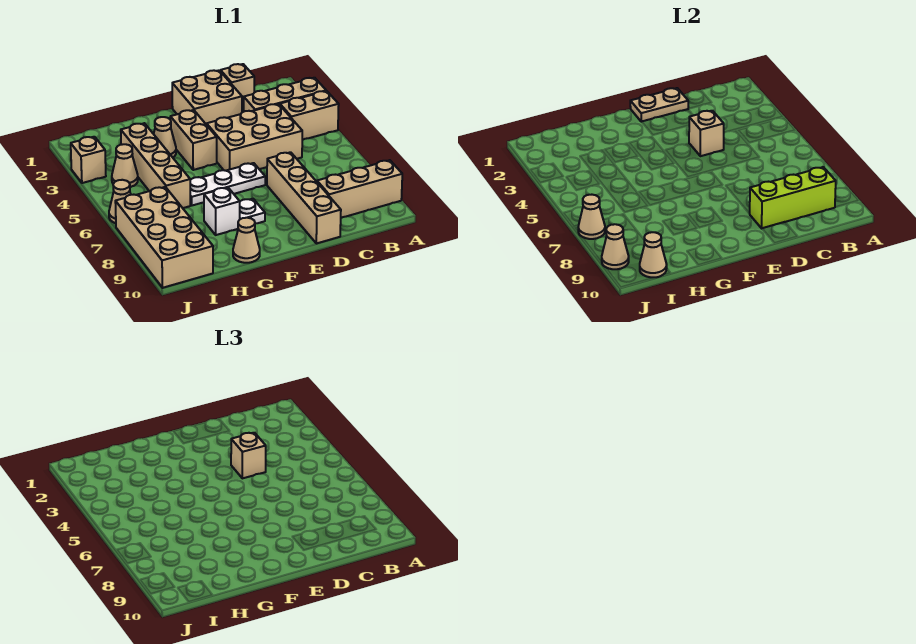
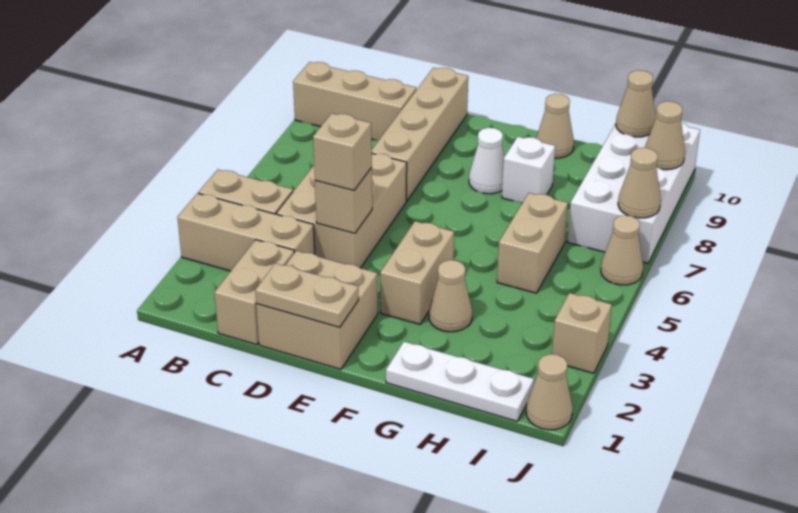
lime 1x3 brick [750,167,836,228] -> none
tan 1x1 brick [221,64,254,106] -> tan 1x2 brick [215,240,294,345]
tan 2x3 brick [207,104,302,171] -> tan 2x3 brick turned to [277,153,407,268]
white 1x3 plate [190,163,265,205] -> white 1x3 plate moved to [386,342,534,421]
white 1x1 plate [240,199,265,224] -> white 1x1 cone [469,128,504,194]
tan 1x4 brick [121,123,190,208] -> tan 1x2 brick [497,193,568,293]
tan 1x1 cone [112,144,138,187] -> tan 1x1 cone moved to [526,354,573,430]
tan 2x4 brick [115,187,213,288] -> white 2x4 brick [568,122,700,263]

